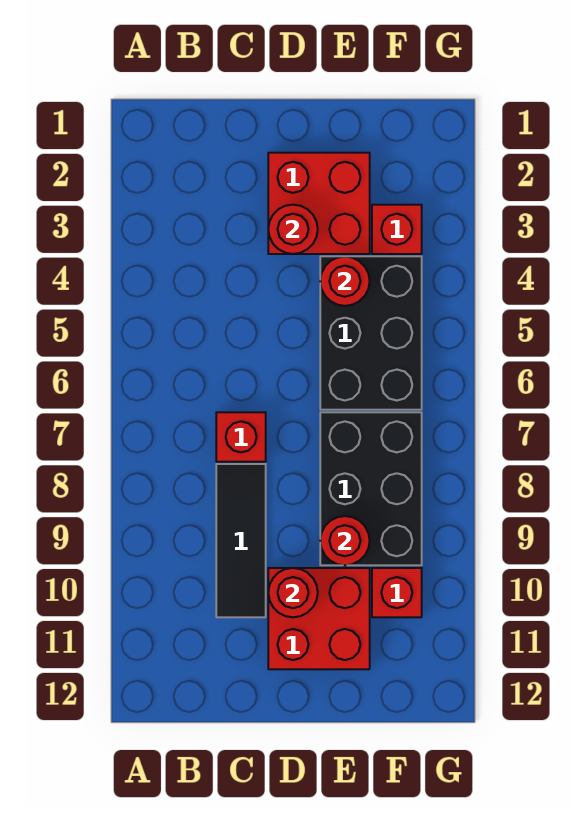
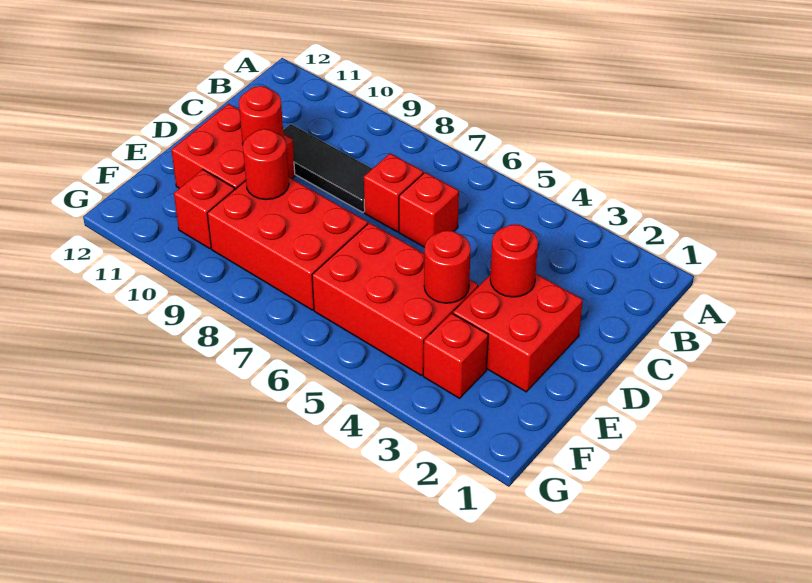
none -> red 1x1 brick [399,172,459,247]
black 2x3 brick [320,256,422,410] -> red 2x3 brick [312,223,478,376]
black 2x3 brick [320,412,422,565] -> red 2x3 brick [207,177,368,310]

